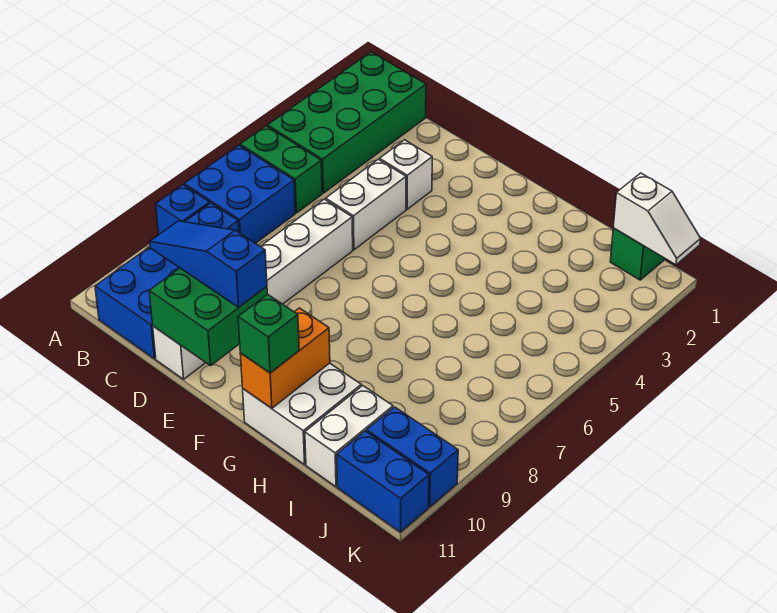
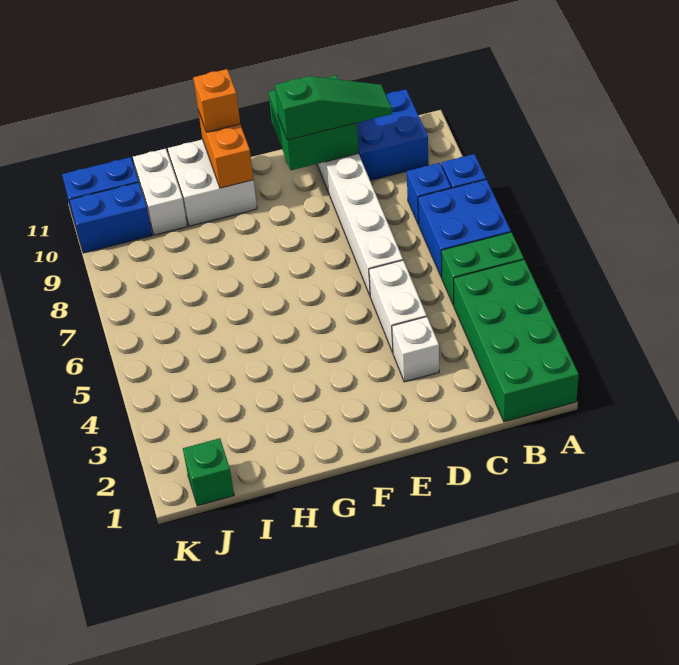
blue 1x3 slope [150,221,267,307] -> green 1x3 slope [275,76,392,140]
green 1x1 brick [238,294,299,373] -> orange 1x1 brick [193,69,240,132]
white 1x2 slope [613,173,701,265] -> none

